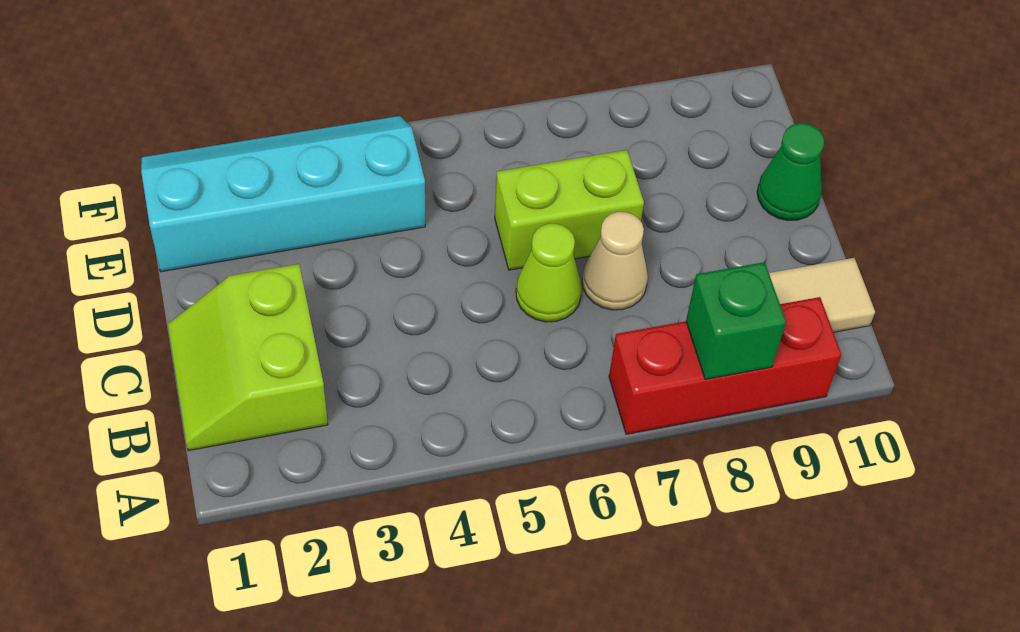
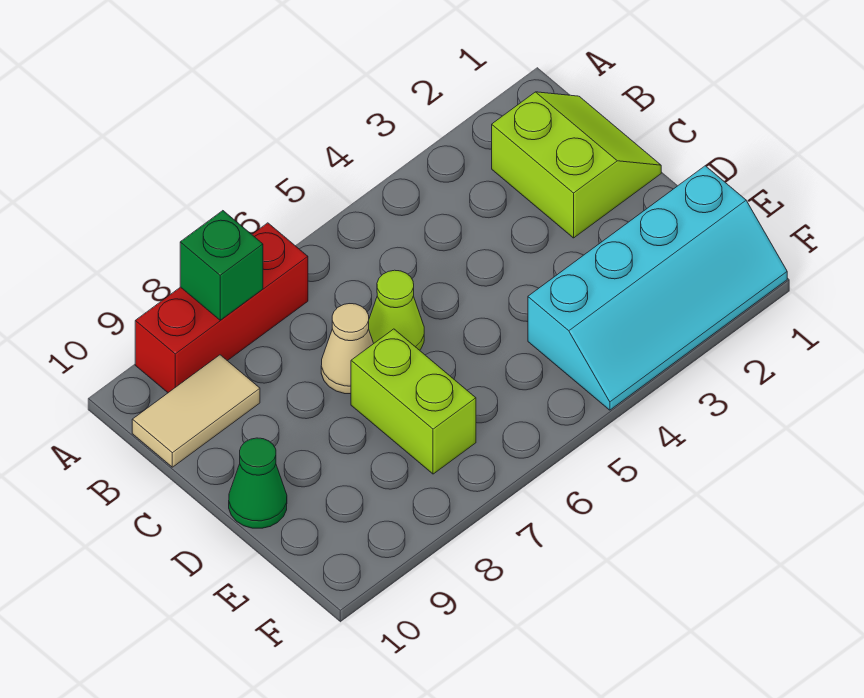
lime 1x2 brick [495,150,644,270] -> lime 1x2 brick turned to [351,329,476,474]

